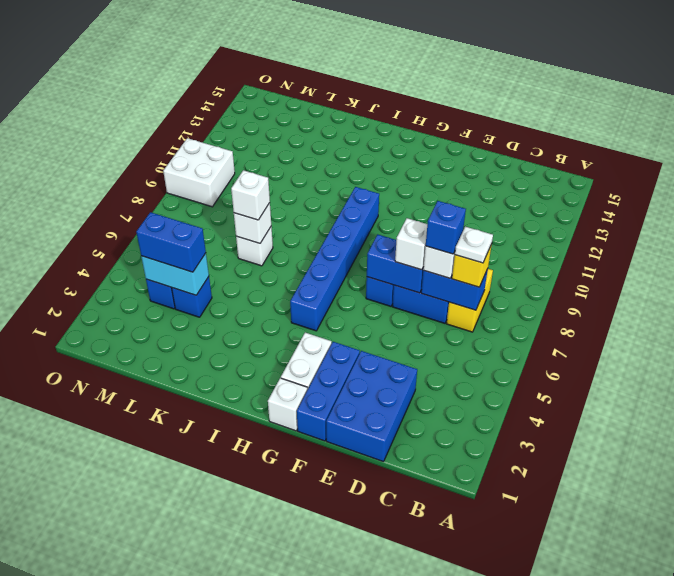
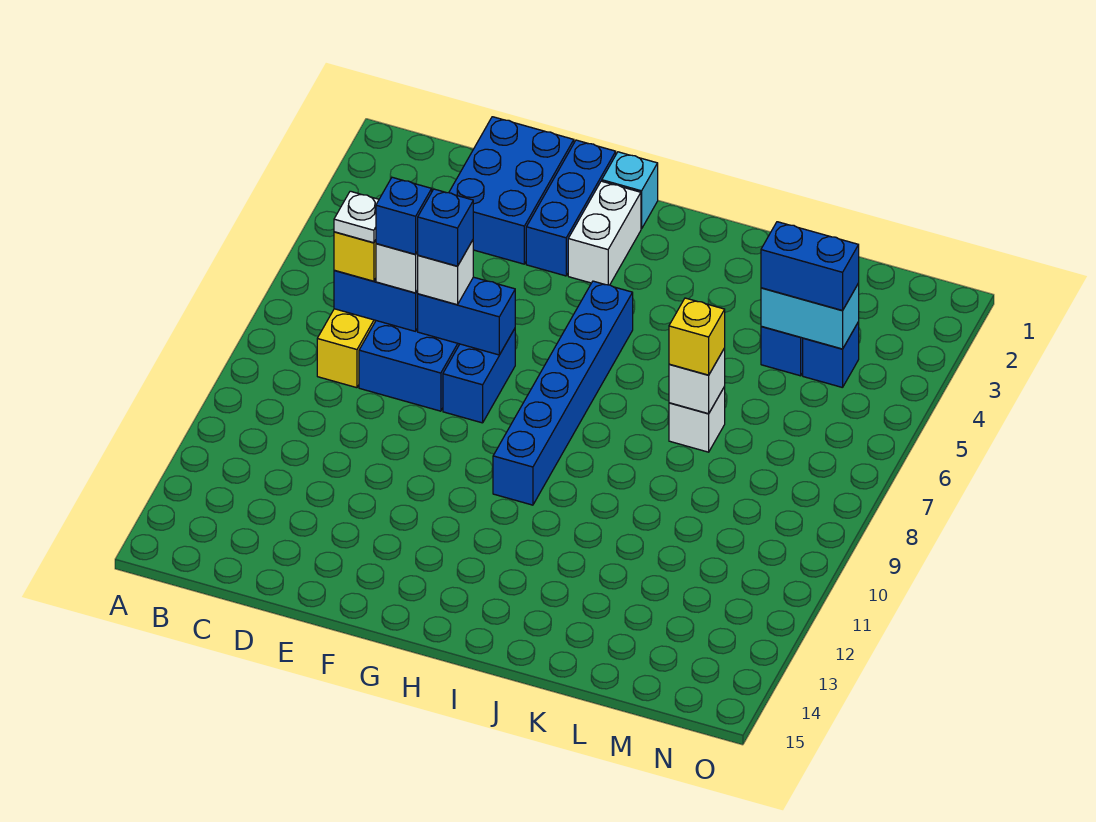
none -> blue 1x1 brick [418,189,473,266]
white 1x1 brick [268,378,307,431] -> cyan 1x1 brick [602,152,658,229]
white 1x1 brick [231,170,270,220] -> yellow 1x1 brick [669,298,725,375]
white 2x2 brick [163,138,235,207] -> none

